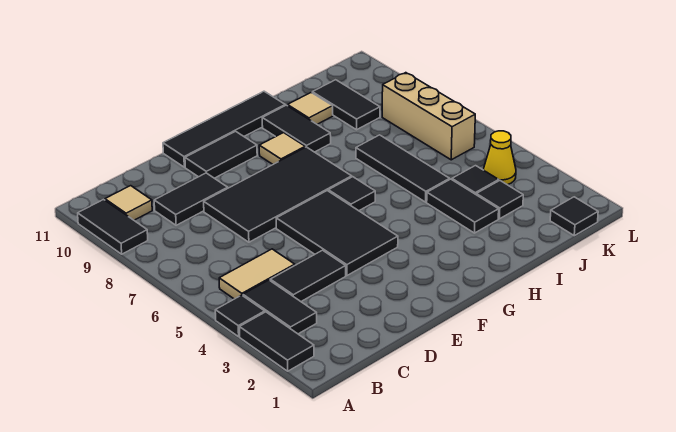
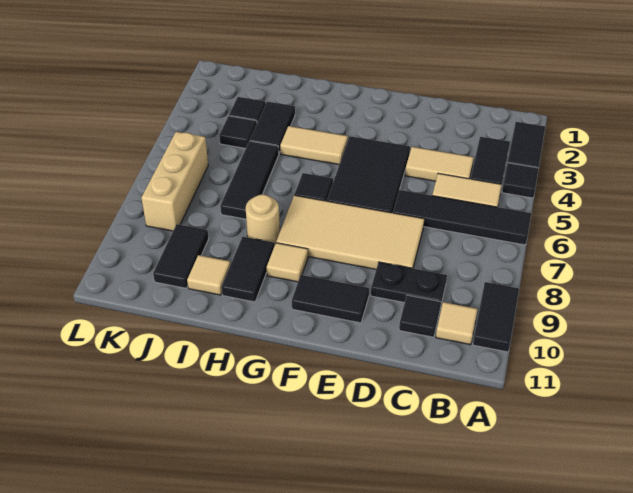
black 1x2 tile [270,250,346,301] -> tan 1x2 tile [405,147,474,181]
black 1x2 tile [154,173,228,225] -> black 1x2 plate [371,262,447,308]
black 2x4 tile [204,147,352,242] -> tan 2x4 tile [276,195,424,269]
black 1x4 tile [163,91,285,167] -> black 1x4 tile moved to [393,190,531,245]
none -> tan 1x2 tile [280,126,348,164]
none -> tan 1x1 round brick [246,195,280,244]
black 1x1 tile [550,197,598,236] -> black 1x1 tile moved to [399,295,441,337]
yellow 1x1 cone [484,131,516,185] -> none

